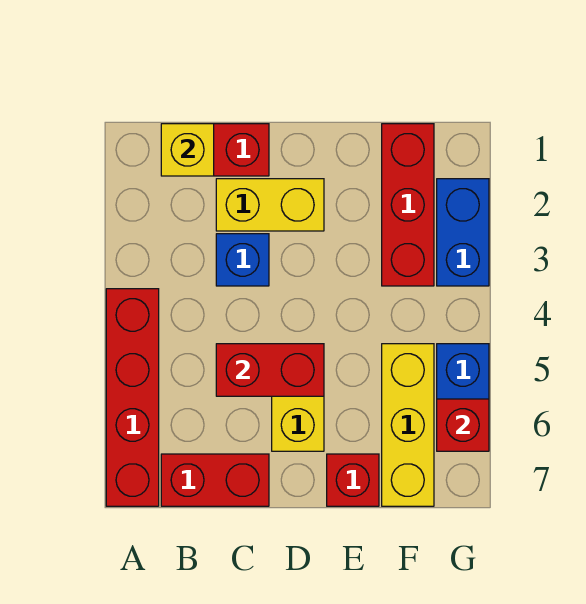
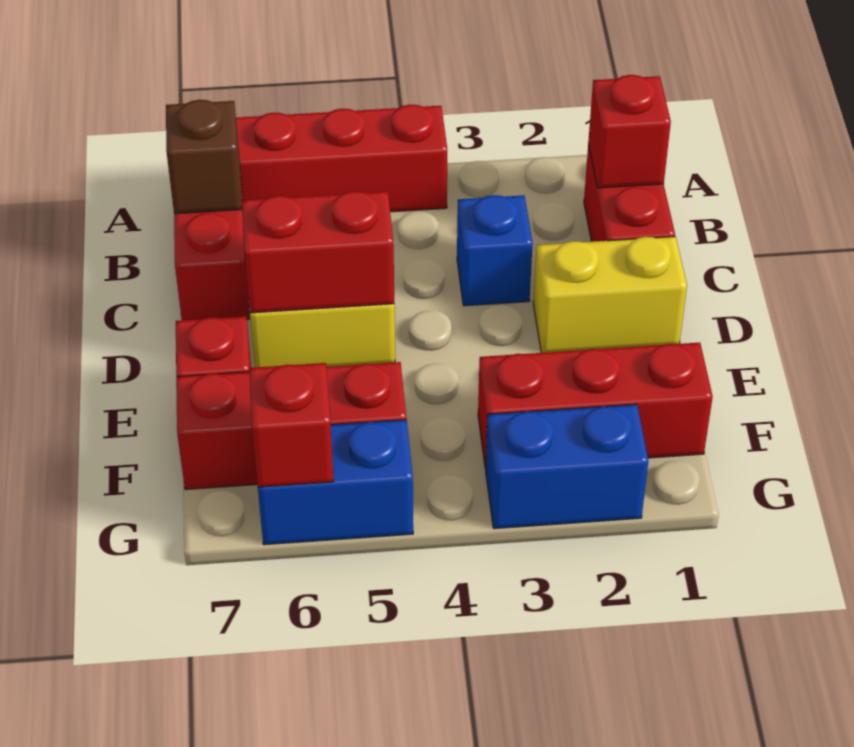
yellow 1x1 brick [161,124,214,176] -> red 1x1 brick [588,75,671,188]
none -> brown 1x1 brick [166,100,242,214]
yellow 1x2 brick [216,179,324,231] -> yellow 1x2 brick turned to [533,237,687,353]
red 1x2 brick [216,344,324,396] -> red 1x2 brick turned to [242,191,394,313]
yellow 1x3 brick [382,344,434,506] -> red 1x3 brick [176,362,406,490]

